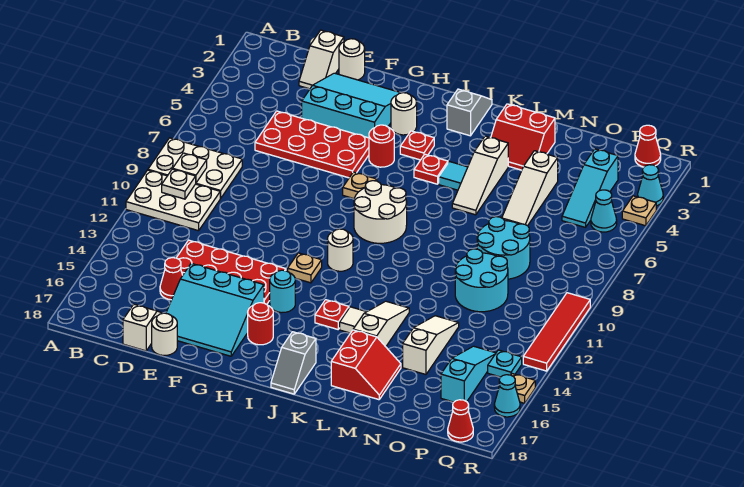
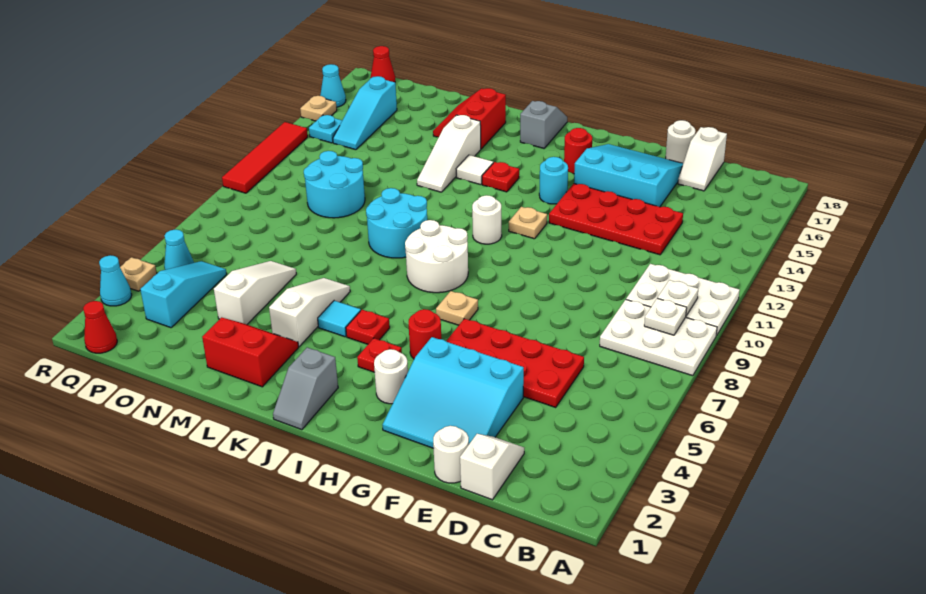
red 1x1 cone [160,258,183,300] -> none
cyan 2x2 round brick [477,217,530,279] -> cyan 2x2 round brick moved to [366,188,427,258]
white 1x3 slope [403,316,459,375] -> none

